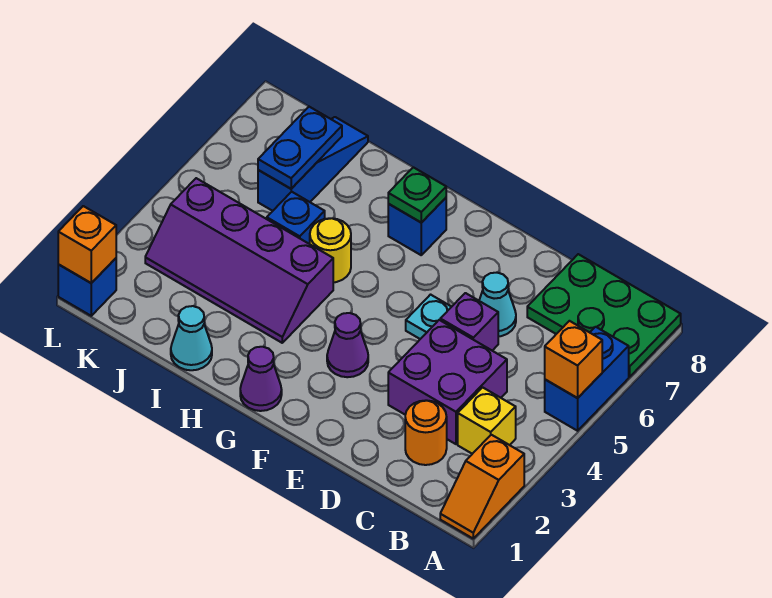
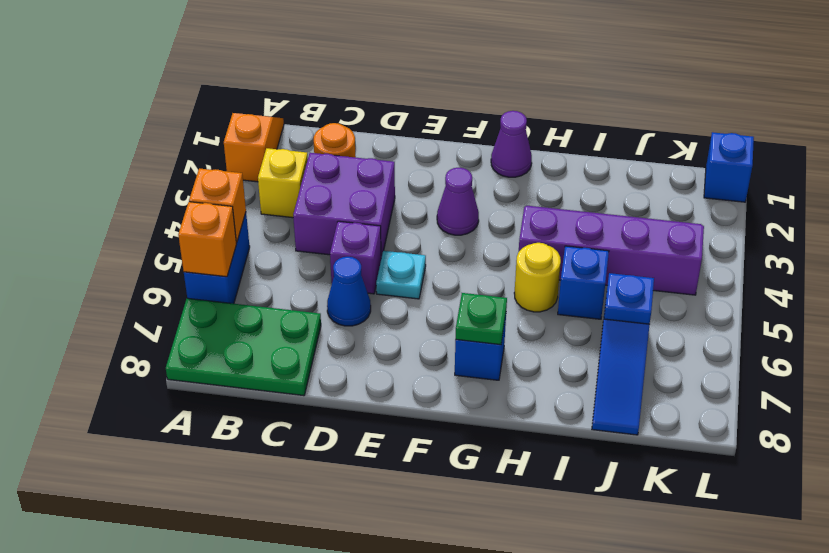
cyan 1x1 cone [479,273,516,336] -> blue 1x1 cone [327,257,371,326]
cyan 1x1 cone [171,306,212,370] -> none
blue 1x2 plate [258,107,342,189] -> blue 1x1 plate [604,273,654,324]
orange 1x1 brick [58,206,116,283] -> orange 1x1 brick moved to [178,202,236,277]

